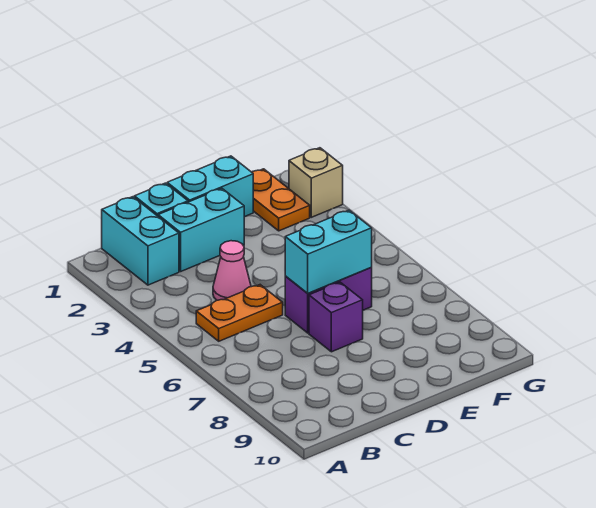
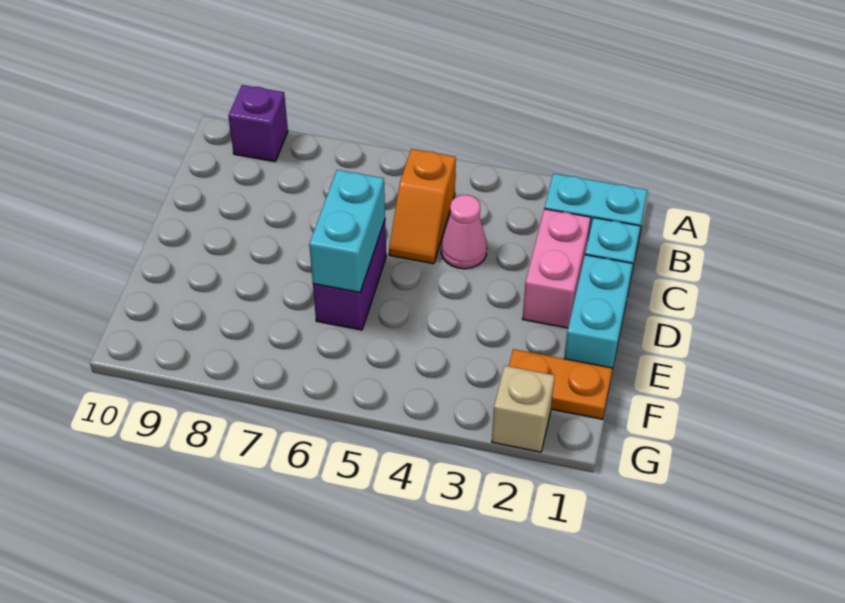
orange 1x2 plate [196,285,283,341] -> orange 1x2 slope [389,149,456,264]
cyan 1x2 brick [158,188,244,271] -> pink 1x2 brick [523,209,591,328]
purple 1x1 brick [309,282,363,352] -> purple 1x1 brick moved to [228,85,288,162]

